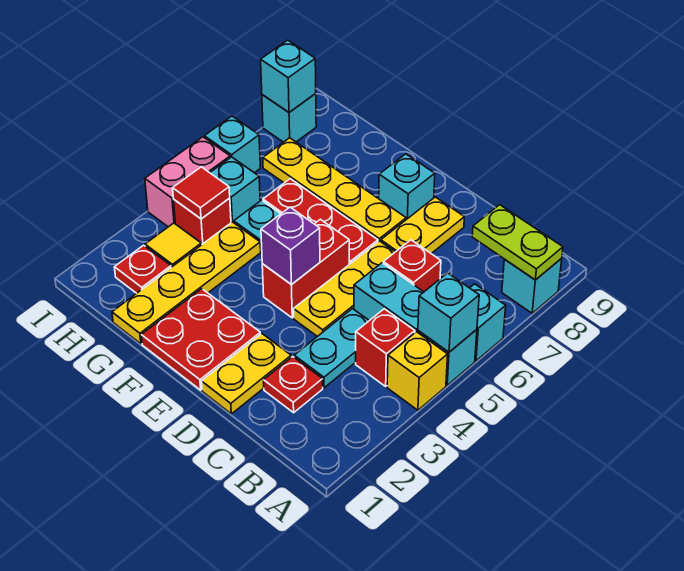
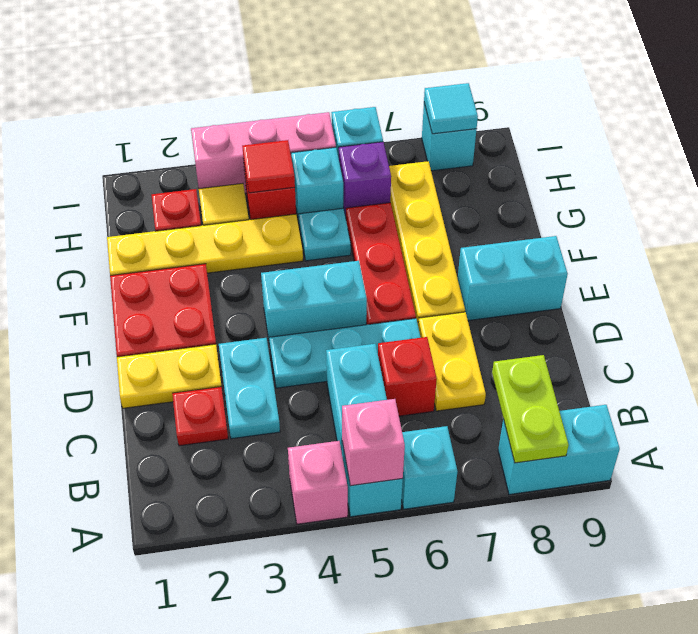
yellow 1x1 brick [387,332,448,410] -> pink 1x1 brick [288,441,348,524]
cyan 1x1 brick [418,273,479,352] -> pink 1x1 brick [342,399,405,486]
cyan 1x1 brick [502,259,562,313] -> cyan 1x2 brick [498,405,620,494]
red 1x1 brick [356,309,415,386] -> none
cyan 1x2 plate [294,309,369,388] -> cyan 1x2 plate turned to [219,338,280,439]
yellow 1x3 plate [294,241,395,337] -> cyan 1x3 plate [269,318,421,388]
yellow 1x2 plate [381,197,464,253] -> yellow 1x2 plate turned to [418,312,486,411]
red 1x2 brick [262,219,349,318] -> cyan 1x2 brick [261,261,367,344]
purple 1x1 brick [261,207,320,285] -> purple 1x1 brick moved to [339,142,391,217]
cyan 1x1 brick [379,154,435,220] -> cyan 1x2 brick [458,236,568,320]
pink 1x2 brick [145,137,230,227] -> pink 1x3 brick [191,112,336,193]
cyan 1x1 brick [261,40,316,112] -> cyan 1x1 tile [424,83,478,134]

